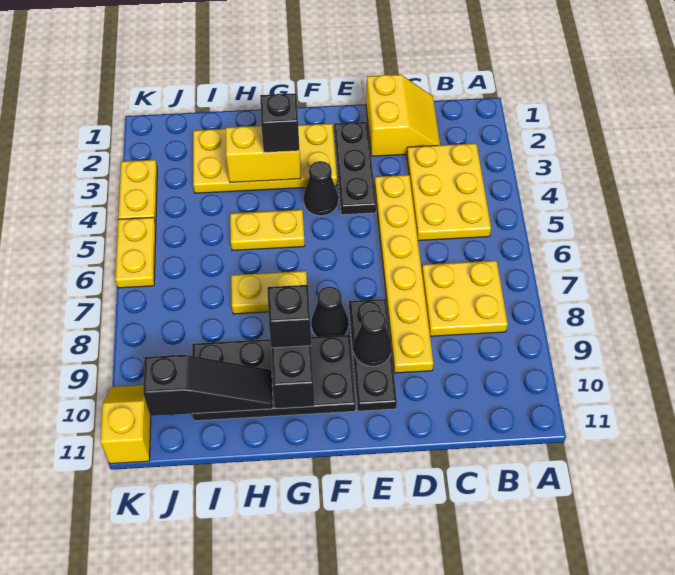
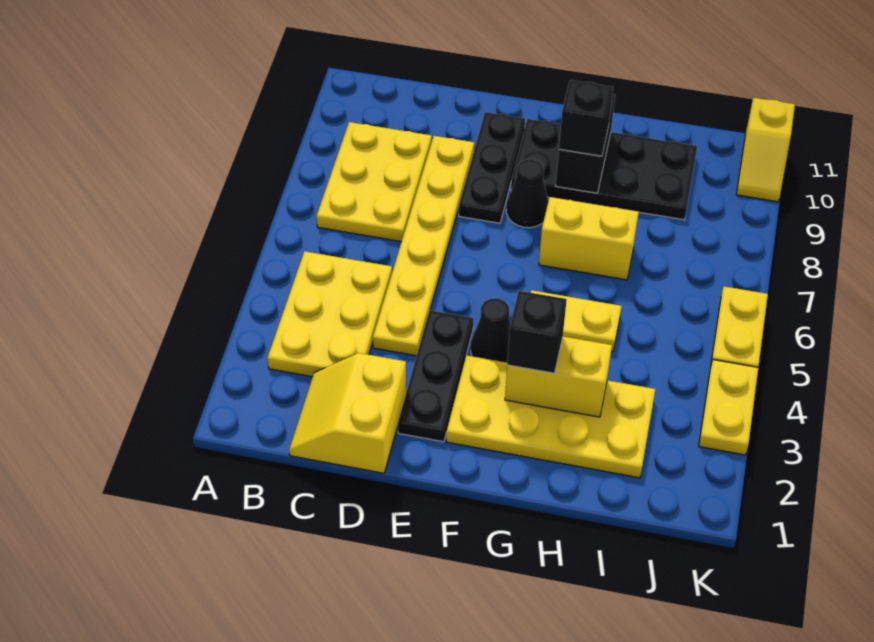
yellow 2x2 plate [422,261,508,336] -> yellow 2x3 plate [317,122,432,242]
black 1x1 cone [353,310,392,366] -> none
yellow 1x2 plate [231,271,307,314] -> yellow 1x2 brick [539,197,639,280]
black 1x3 slope [143,355,273,416] -> none

